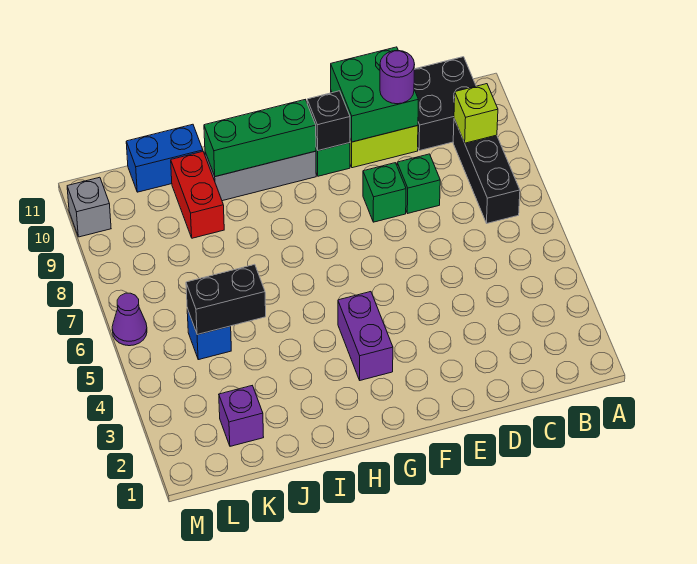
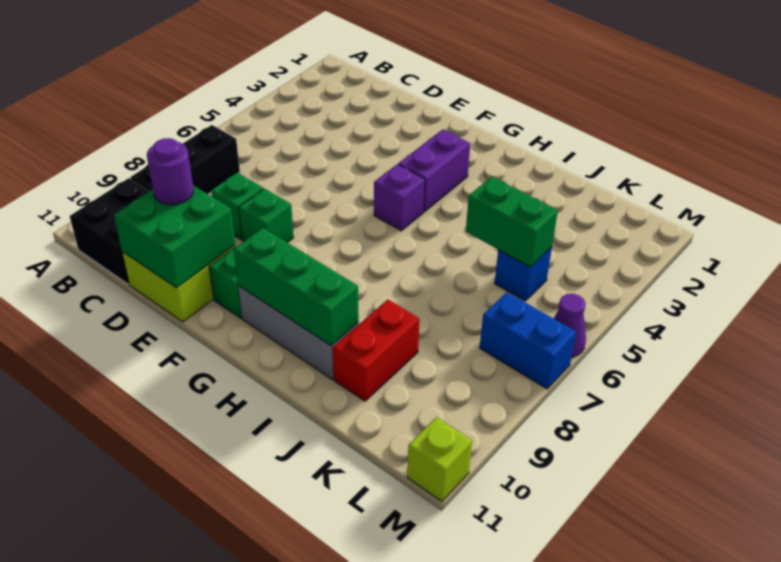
lime 1x1 brick [454,84,498,143] -> lime 1x1 brick moved to [407,417,472,501]
black 1x1 brick [307,91,350,151] -> none
black 1x2 brick [186,264,266,335] -> green 1x2 brick [466,177,558,267]
blue 1x2 brick [126,124,203,192] -> blue 1x2 brick moved to [480,292,576,389]
purple 1x1 brick [219,386,264,446] -> purple 1x1 brick moved to [374,164,425,231]
grey 1x1 brick [67,177,111,237] -> none

